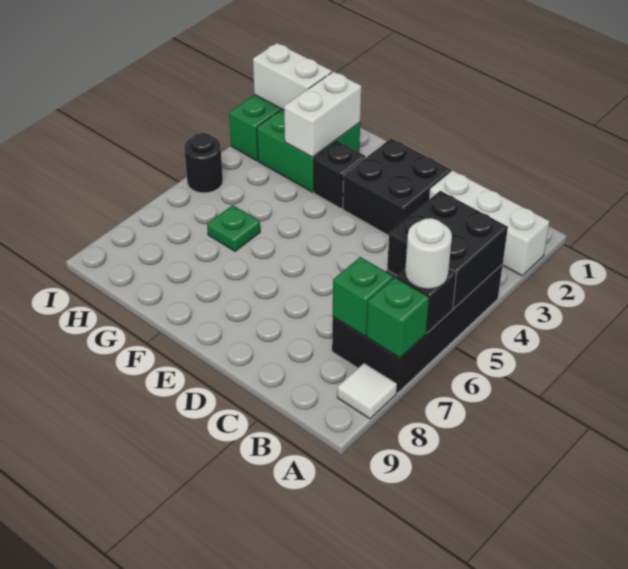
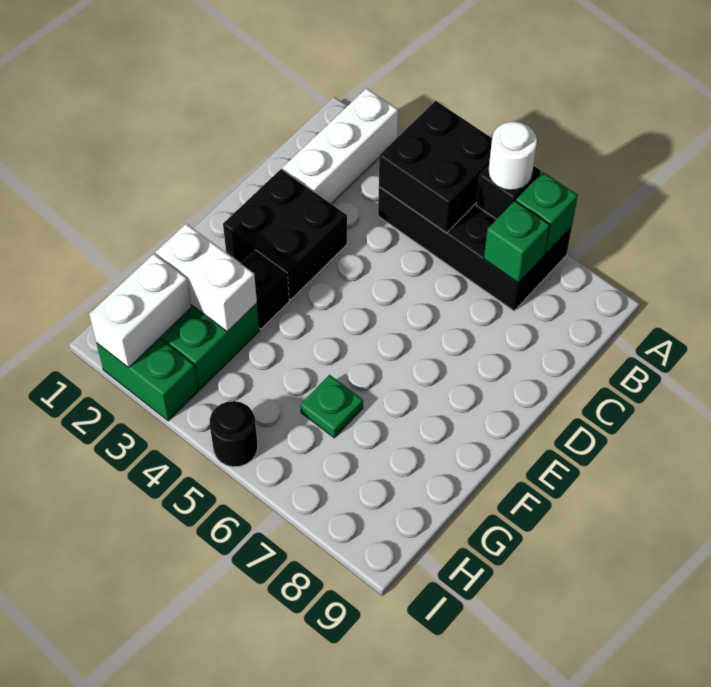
white 1x1 tile [337,363,397,419] -> none

